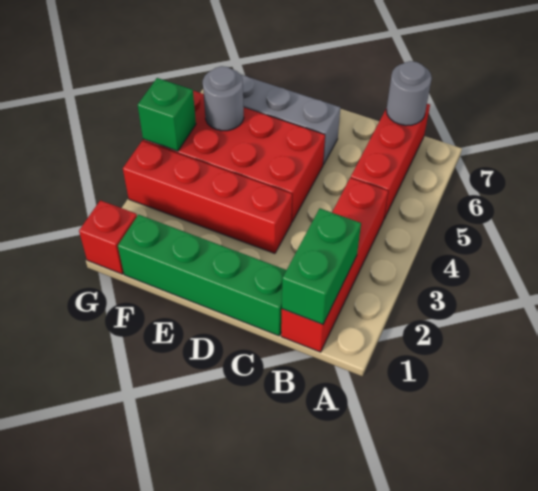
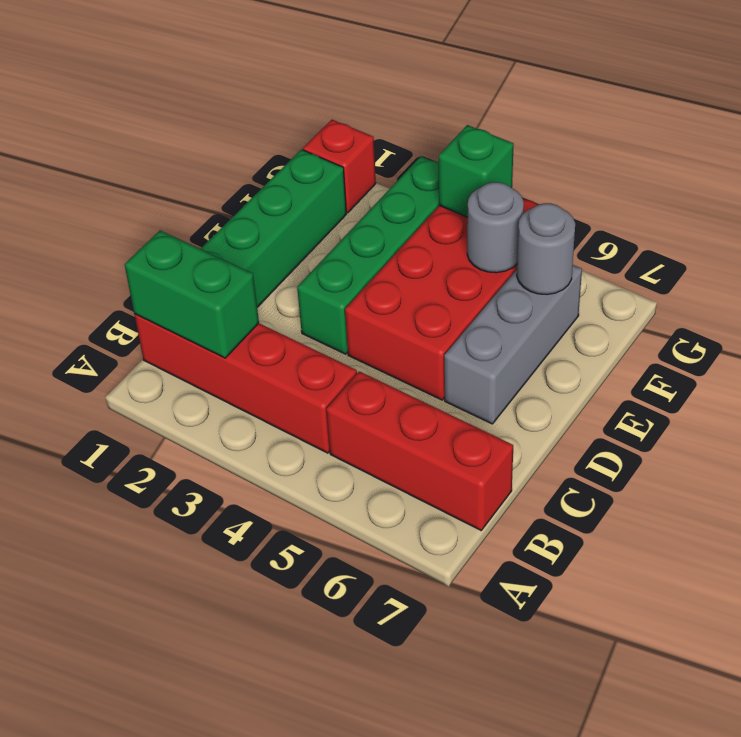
grey 1x1 round brick [386,61,432,126] -> grey 1x1 round brick moved to [517,203,575,294]
red 1x4 brick [123,141,292,253] -> green 1x4 brick [297,156,439,354]

